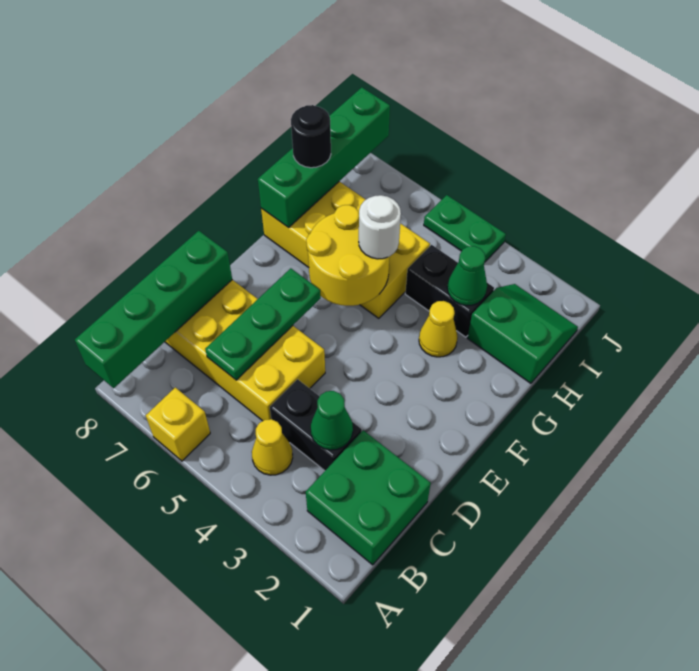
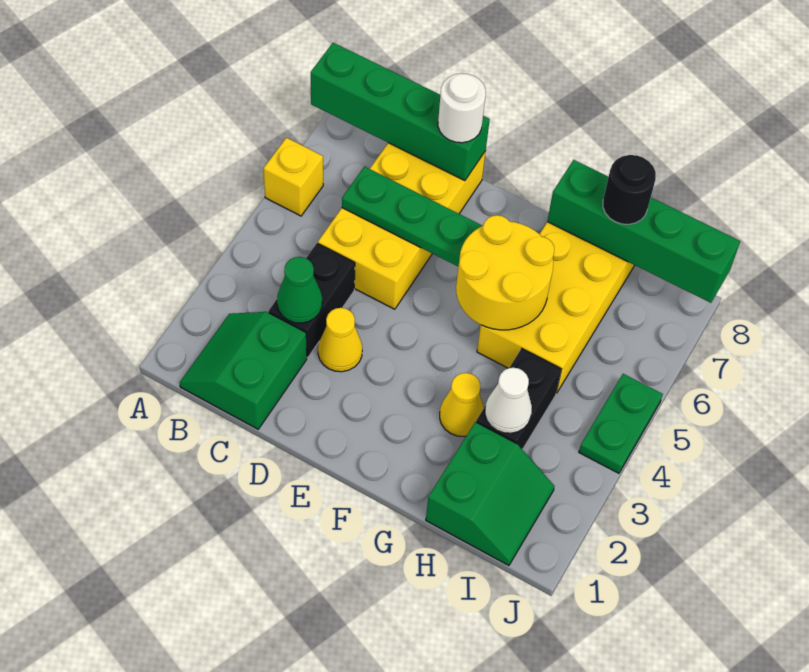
green 2x2 brick [306,430,431,565] -> green 2x2 slope [180,312,307,429]
yellow 1x1 cone [252,419,293,475] -> yellow 1x1 cone moved to [318,308,362,372]
white 1x1 round brick [359,195,401,259] -> white 1x1 round brick moved to [438,73,486,143]
green 1x1 cone [447,246,487,306] -> white 1x1 cone [485,368,532,433]

